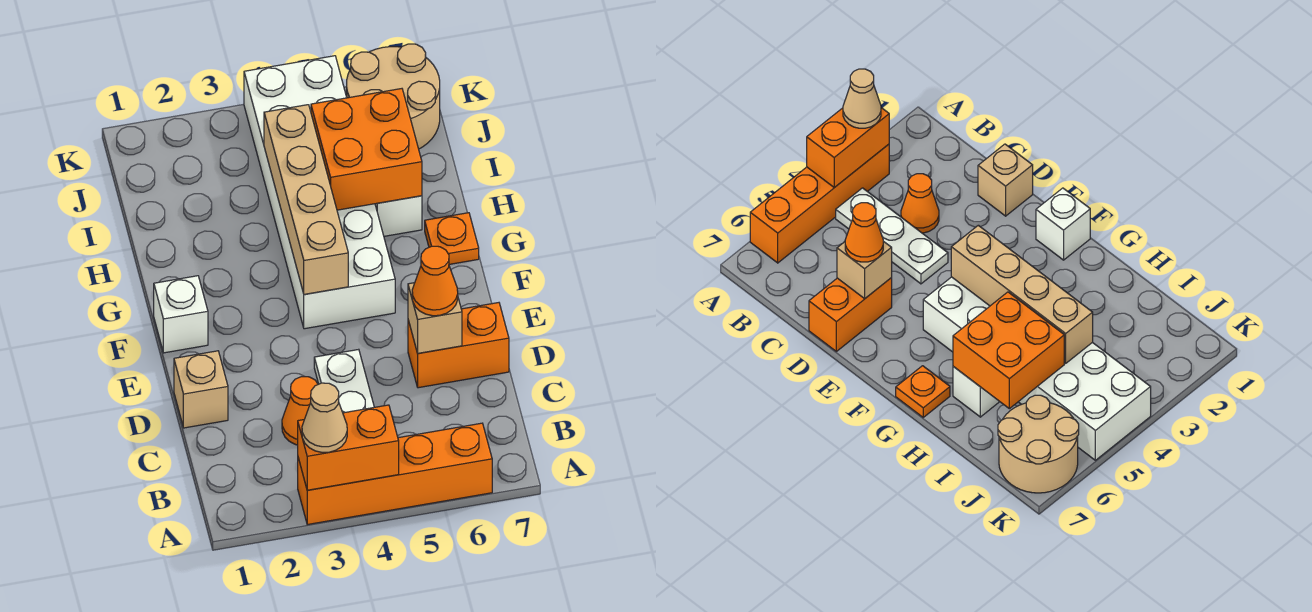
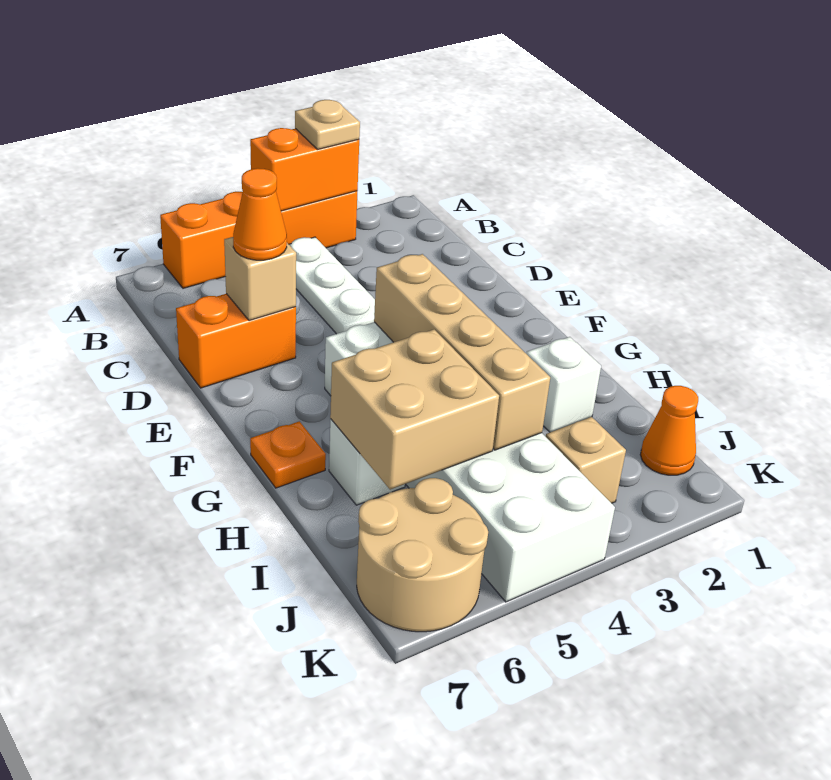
tan 1x1 cone [302,383,347,453] -> tan 1x1 plate [295,100,360,149]
orange 1x1 cone [282,377,318,445] -> orange 1x1 cone moved to [640,386,698,475]
tan 1x1 brick [174,351,228,428] -> tan 1x1 brick moved to [546,417,626,503]
white 1x1 brick [154,276,208,353] -> white 1x1 brick moved to [527,337,601,432]
orange 2x2 brick [311,89,422,210] -> tan 2x2 brick [330,329,499,490]

